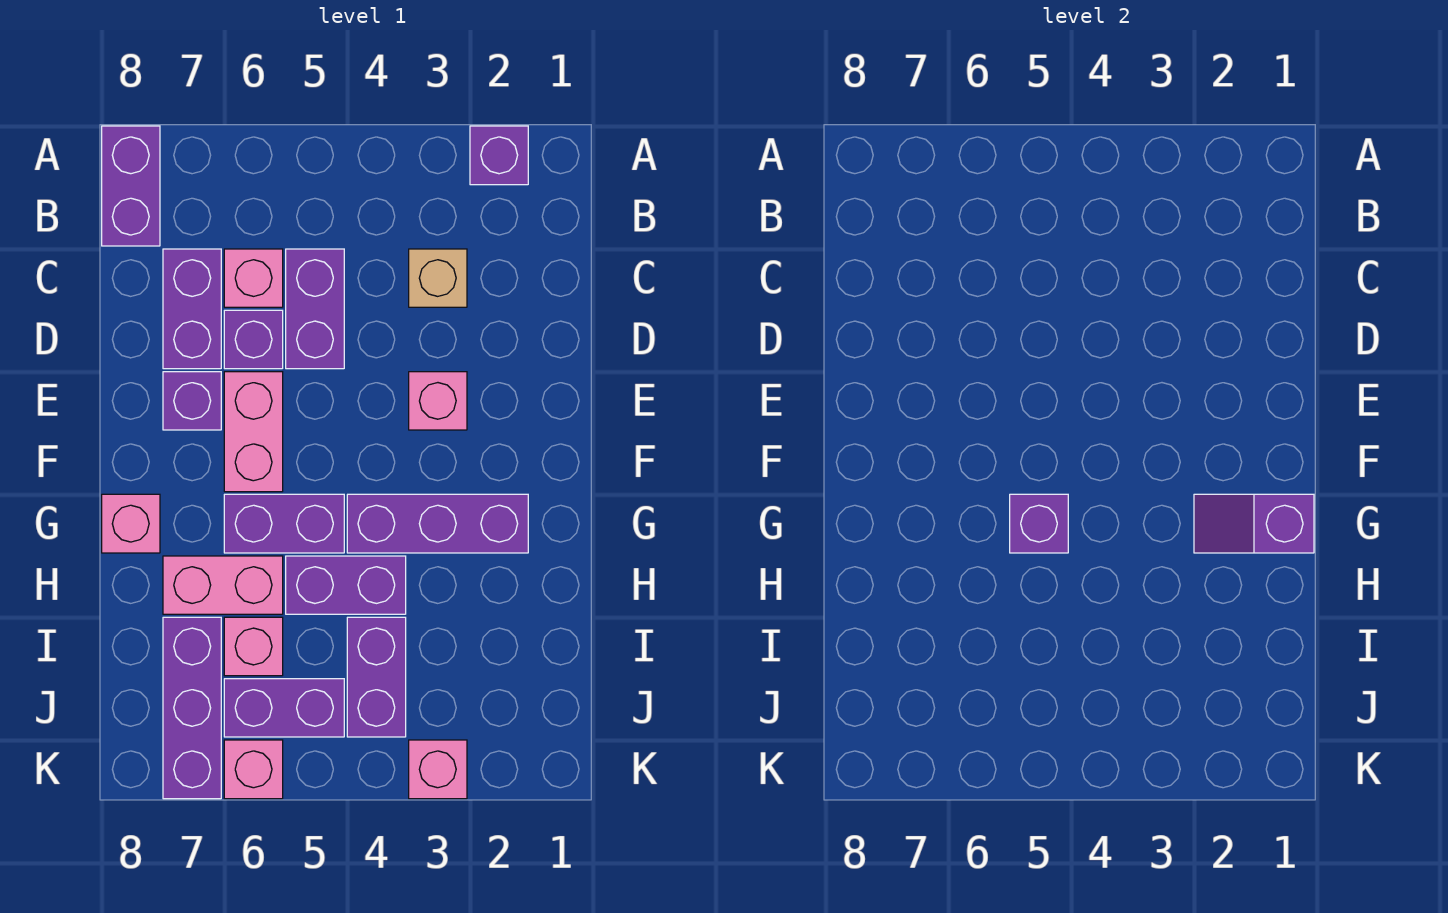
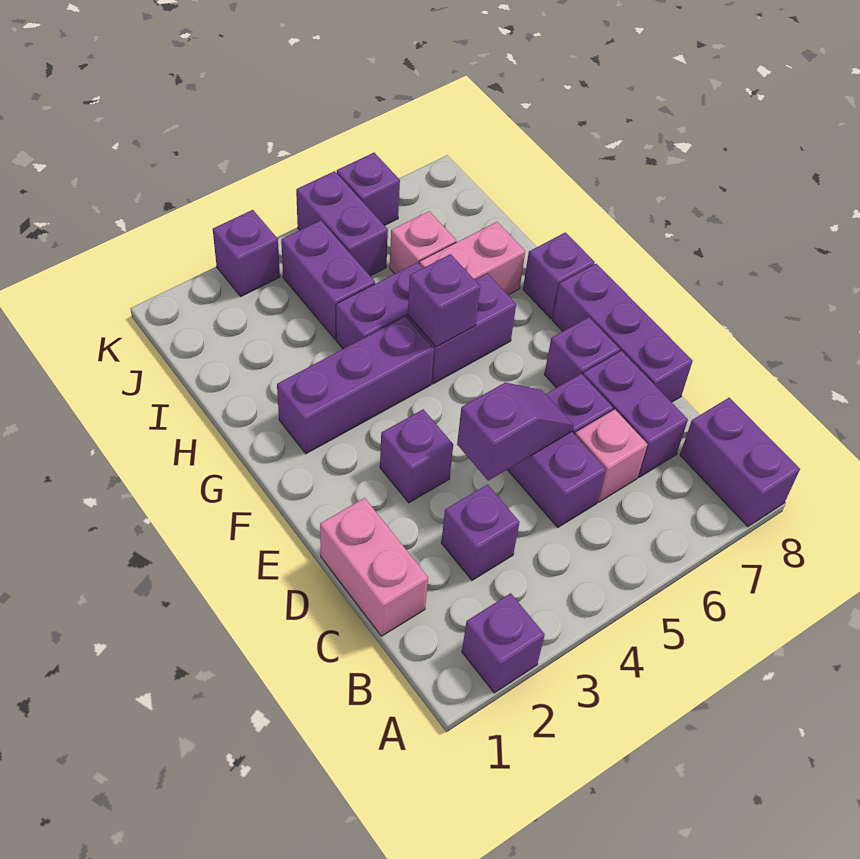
tan 1x1 brick [409,249,467,307] -> purple 1x1 brick [441,485,520,580]
pink 1x1 brick [409,372,467,430] -> purple 1x1 brick [380,409,453,503]
pink 1x2 brick [224,372,283,492] -> pink 1x2 brick moved to [320,498,428,636]
purple 1x2 slope [1194,494,1314,553] -> purple 1x2 slope moved to [457,383,573,481]
pink 1x1 brick [102,494,160,553] -> purple 1x1 brick [523,232,595,319]
purple 1x3 brick [163,617,221,799] -> purple 1x3 brick moved to [553,264,693,402]
purple 1x2 brick [224,679,344,737] -> purple 1x2 brick turned to [296,171,388,276]
pink 1x1 brick [409,740,467,799] -> purple 1x1 brick [213,210,280,296]
pink 1x1 brick [224,740,283,799] -> purple 1x1 brick [337,153,400,226]

